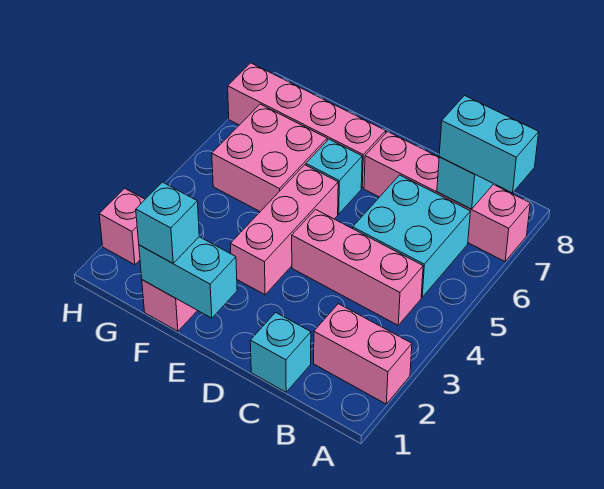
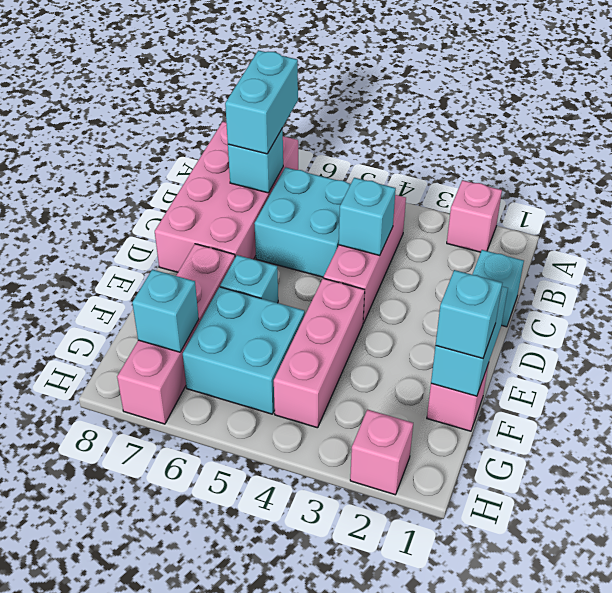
pink 1x2 brick [314,304,412,404] -> pink 1x1 brick [447,180,502,252]
pink 1x4 brick [364,132,530,261] -> pink 2x4 brick [155,122,298,272]
none -> cyan 1x1 brick [339,178,396,255]
pink 1x3 brick [230,165,338,295] -> pink 1x3 brick turned to [274,278,365,428]
pink 2x2 brick [212,104,327,211] -> cyan 2x2 brick [183,287,305,414]
none -> cyan 1x1 brick [132,269,199,352]

